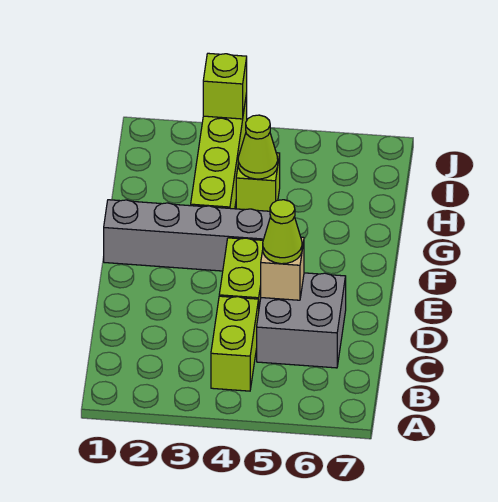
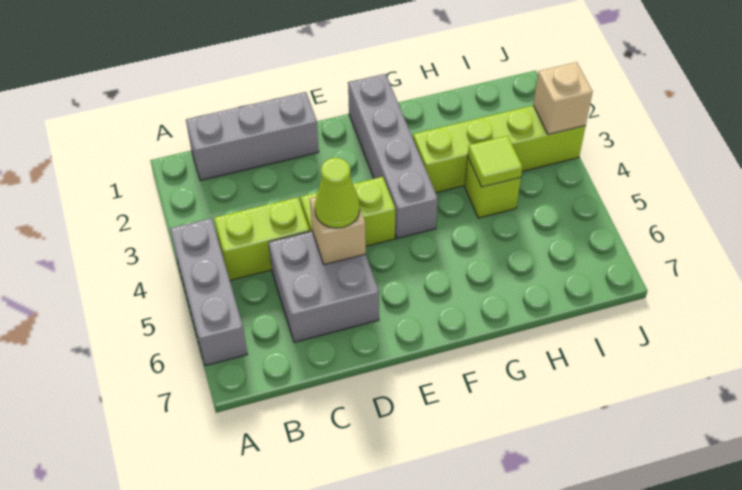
none -> grey 1x3 brick [170,218,247,366]
none -> grey 1x3 brick [186,92,319,181]
lime 1x1 cone [238,115,278,179] -> lime 1x1 tile [468,136,522,187]
lime 1x1 brick [203,53,247,119] -> tan 1x1 brick [533,62,593,135]

